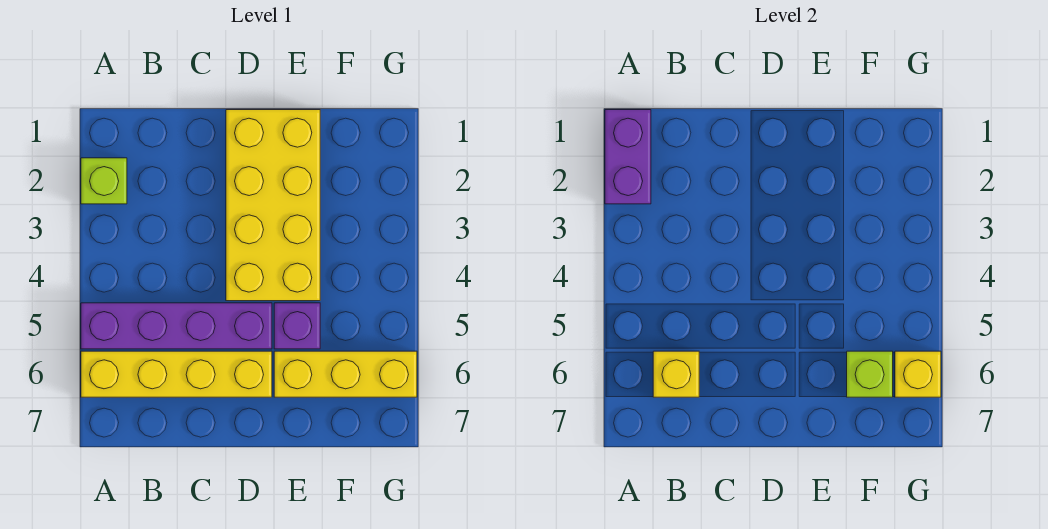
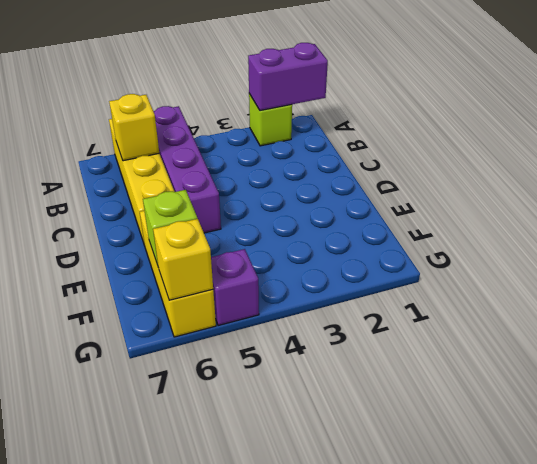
yellow 2x4 brick [226,110,320,301] -> none
purple 1x1 brick [274,303,320,349] -> purple 1x1 brick moved to [211,249,259,326]

